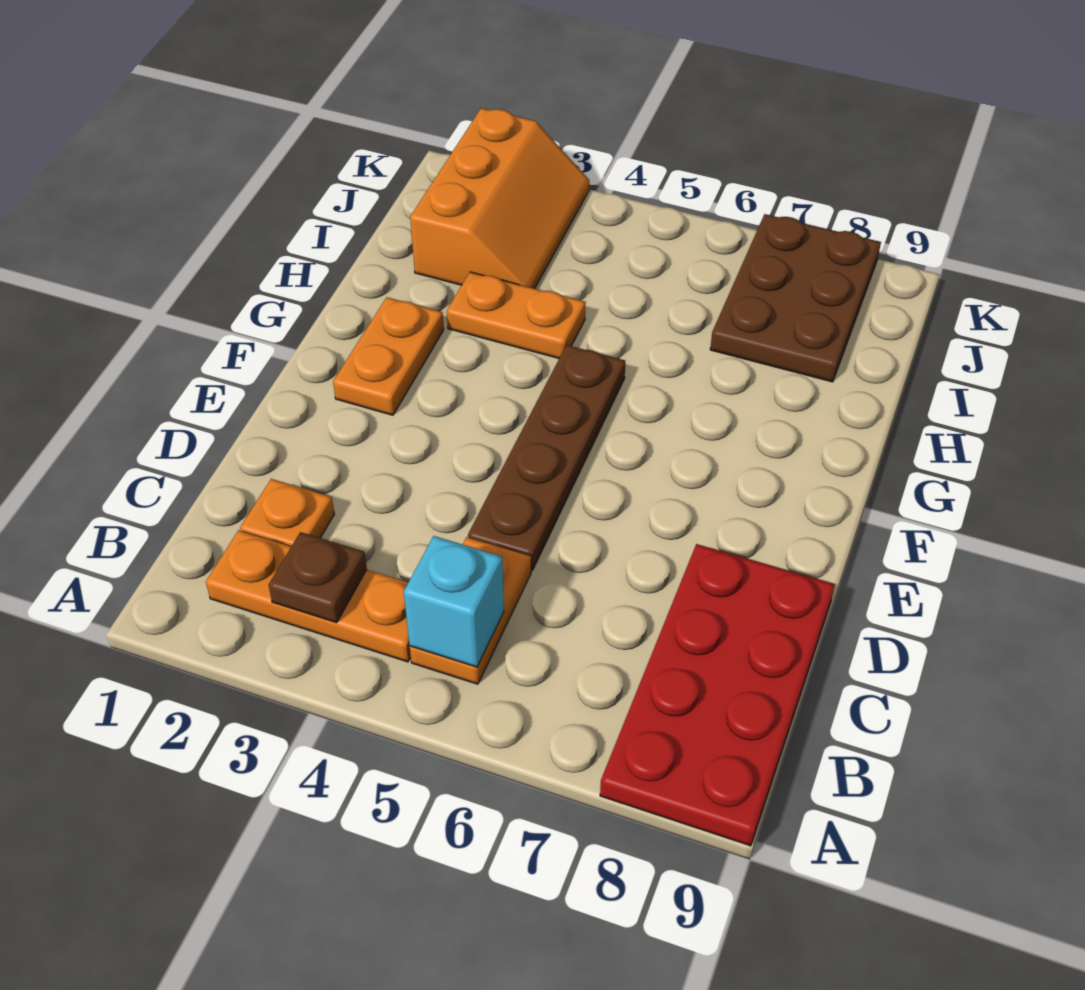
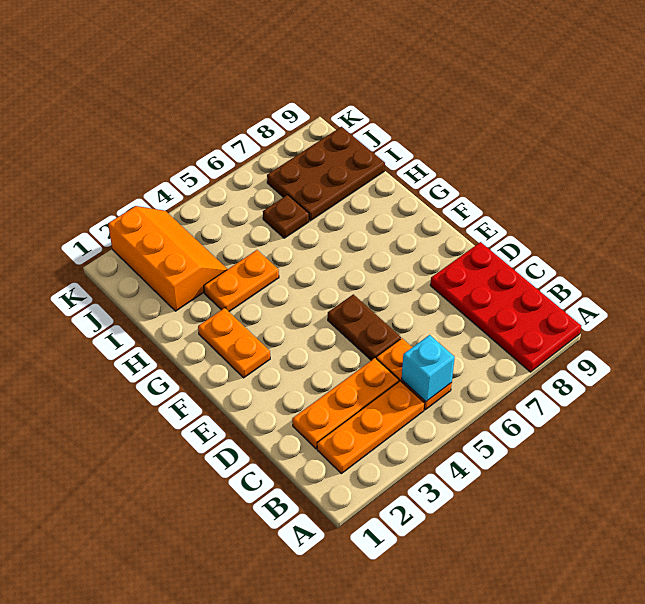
brown 1x1 plate [269,532,367,623] -> brown 1x1 plate moved to [263,195,309,238]
orange 1x1 plate [240,479,334,546] -> orange 1x3 plate [292,358,399,449]
brown 1x4 plate [468,345,625,571] -> brown 1x2 plate [328,294,401,360]
brown 2x3 plate [710,214,881,382] -> brown 2x3 plate turned to [267,127,385,221]

